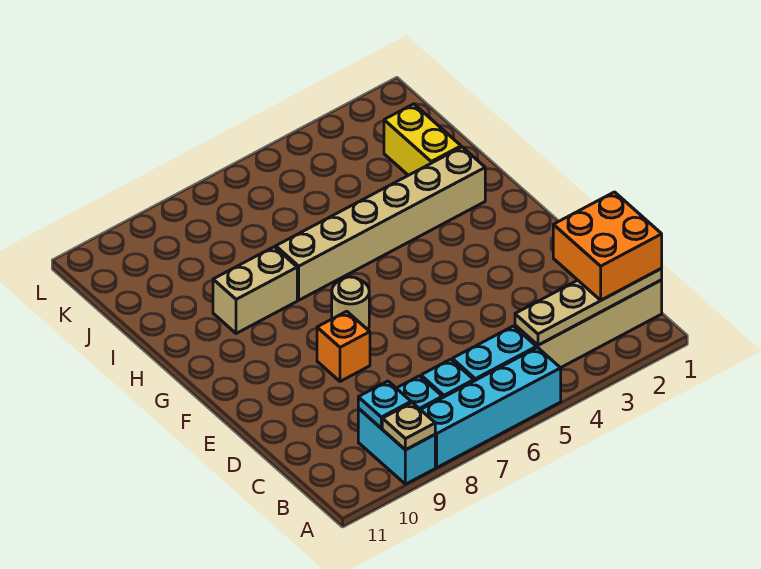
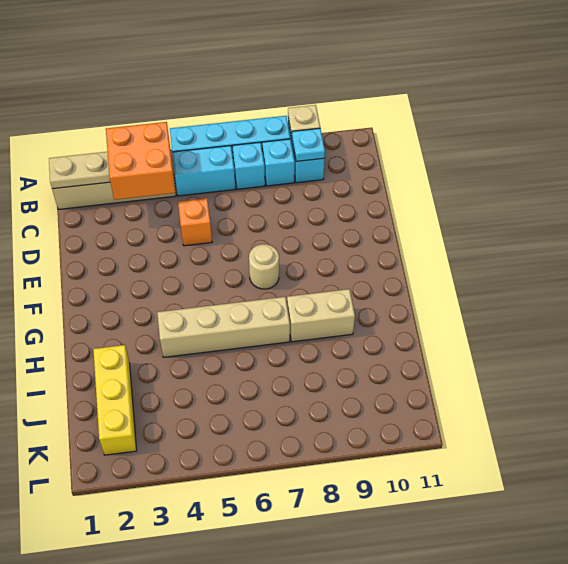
orange 2x2 brick [553,192,662,300] -> orange 2x2 brick moved to [106,122,175,200]
orange 1x1 brick [317,311,370,381] -> orange 1x1 brick moved to [178,198,212,246]
tan 1x6 brick [275,147,485,300] -> tan 1x4 brick [157,297,290,357]
yellow 1x2 brick [384,104,461,175] -> yellow 1x3 brick [93,345,137,455]

